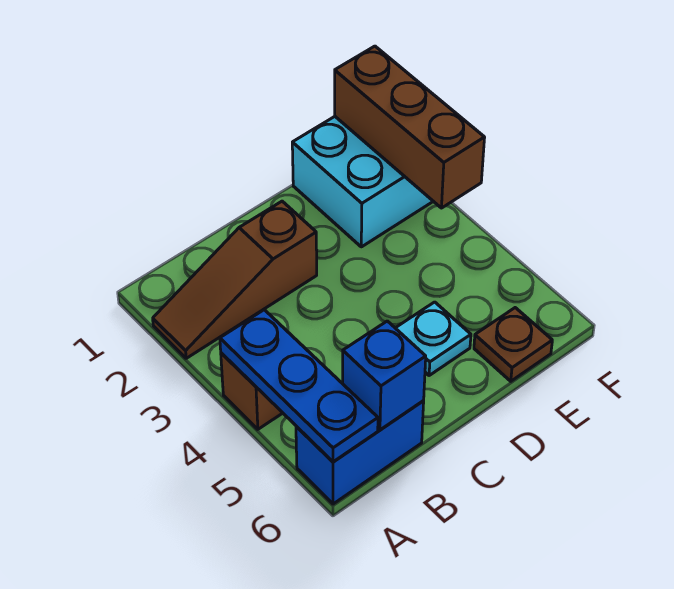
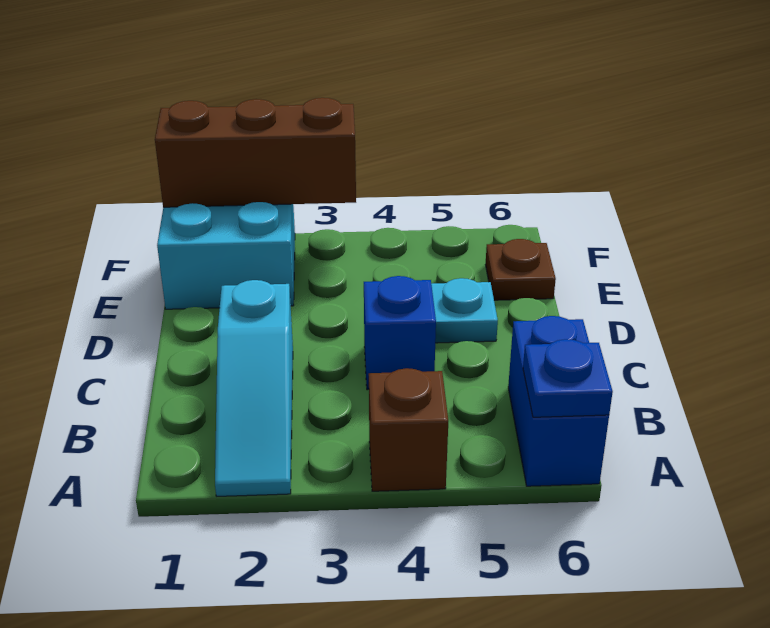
brown 1x3 slope [153,201,317,358] -> cyan 1x3 slope [215,280,293,496]
blue 1x3 plate [220,310,378,462] -> blue 1x1 plate [523,339,613,417]
blue 1x1 brick [342,321,426,430] -> blue 1x1 brick moved to [364,276,436,390]

